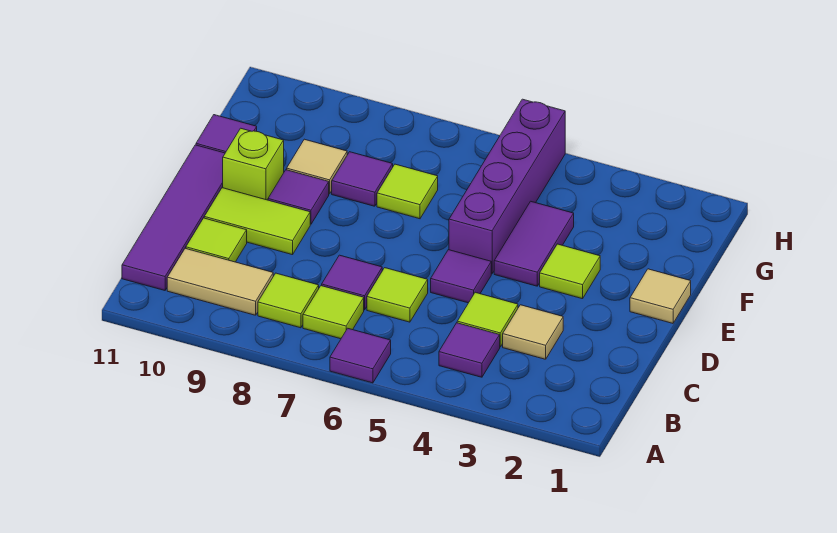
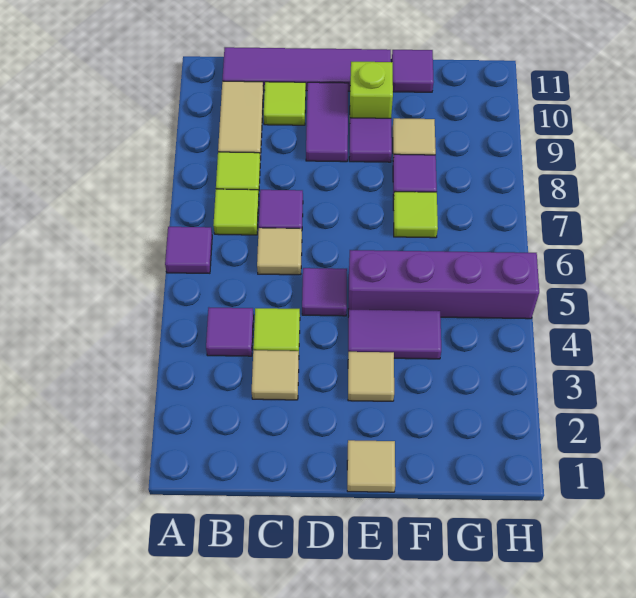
lime 1x1 tile [367,268,428,322] -> tan 1x1 tile [257,228,302,275]
lime 1x2 tile [204,188,310,255] -> purple 1x2 tile [306,82,348,162]
lime 1x1 tile [540,244,600,299] -> tan 1x1 tile [348,352,394,401]

